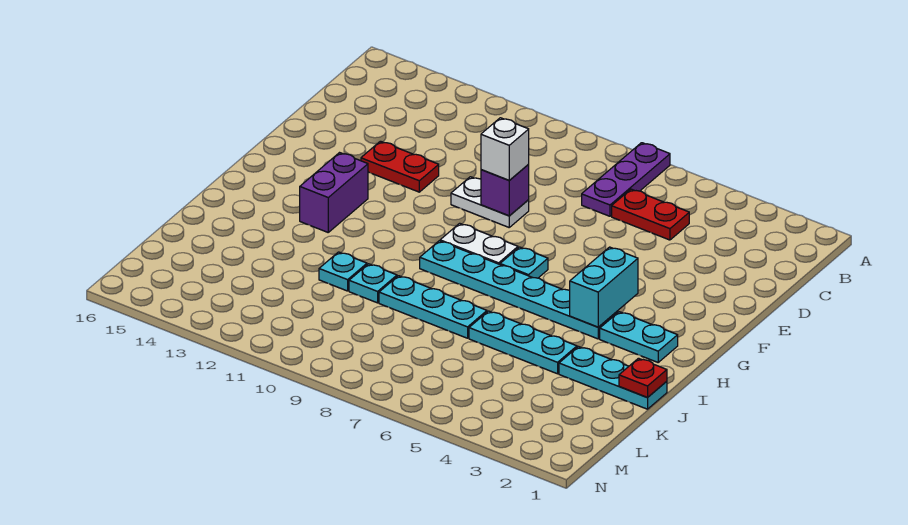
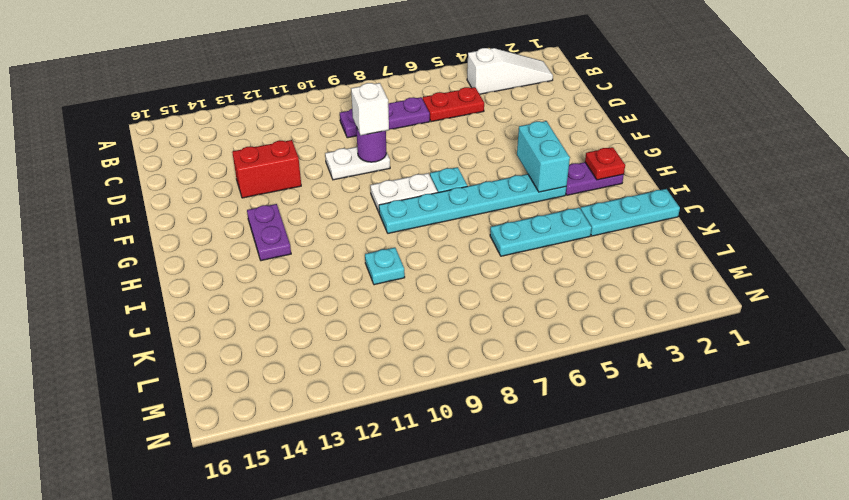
purple 1x3 plate [582,143,670,216] -> purple 1x3 plate turned to [340,97,430,138]
none -> white 1x3 slope [467,48,553,94]
purple 1x1 brick [481,165,529,216] -> purple 1x1 round brick [356,127,386,162]
red 1x2 plate [361,141,439,192] -> red 1x2 brick [232,140,301,198]
purple 1x2 brick [300,153,368,232] -> purple 1x2 plate [247,204,291,261]
cyan 1x2 plate [600,312,678,362] -> purple 1x2 plate [566,162,624,195]
red 1x1 plate [619,358,667,398] -> red 1x1 plate moved to [585,147,625,180]
cyan 1x3 plate [379,276,487,338] -> none
cyan 1x1 plate [319,252,367,291] -> none

